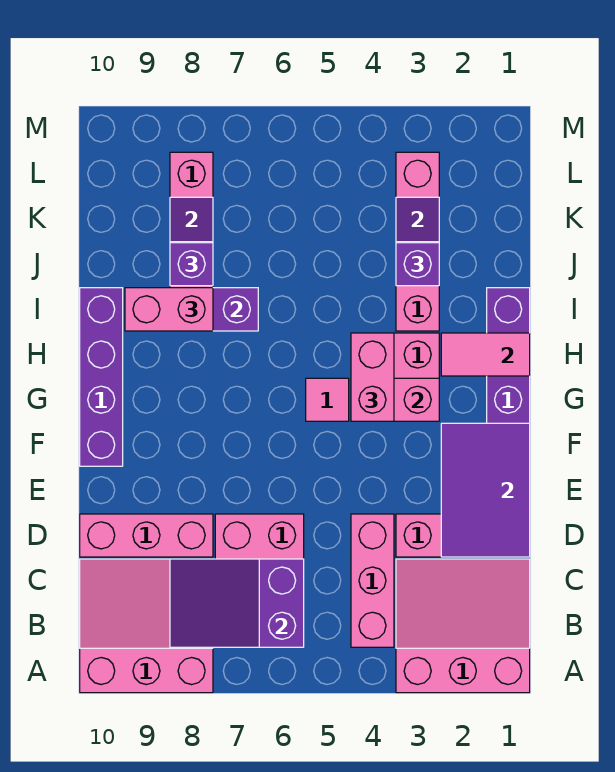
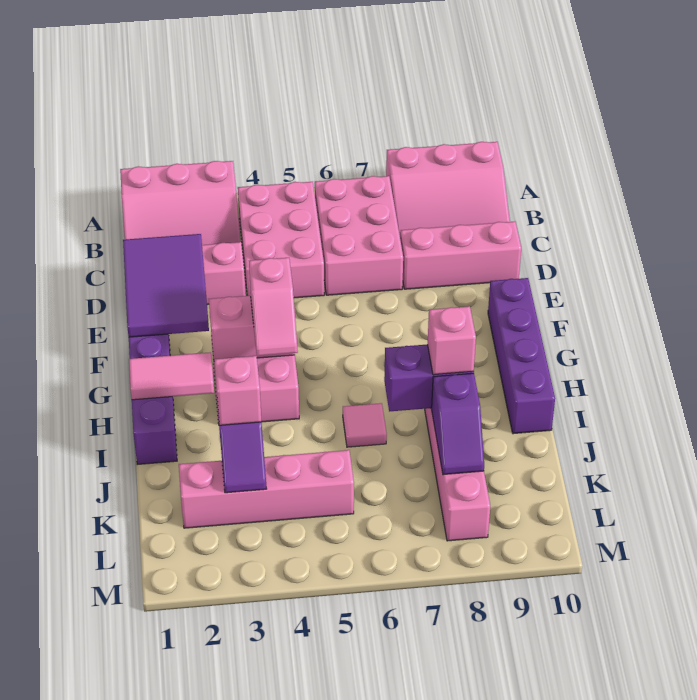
pink 1x3 brick [351,514,394,647] -> pink 2x3 brick [238,182,324,298]
purple 2x3 slope [170,559,304,647] -> none
pink 1x2 brick [351,333,394,421] -> pink 1x2 slope [249,258,298,356]
pink 1x1 tile [306,378,349,421] -> pink 1x1 tile moved to [343,403,387,447]
pink 1x4 brick [396,152,439,331] -> pink 1x4 brick turned to [179,450,354,528]
pink 1x2 brick [125,288,213,331] -> pink 1x1 brick [428,306,476,375]
purple 1x1 brick [396,243,439,286] -> pink 1x1 brick [214,356,261,425]
purple 1x1 brick [170,243,213,286] -> none

